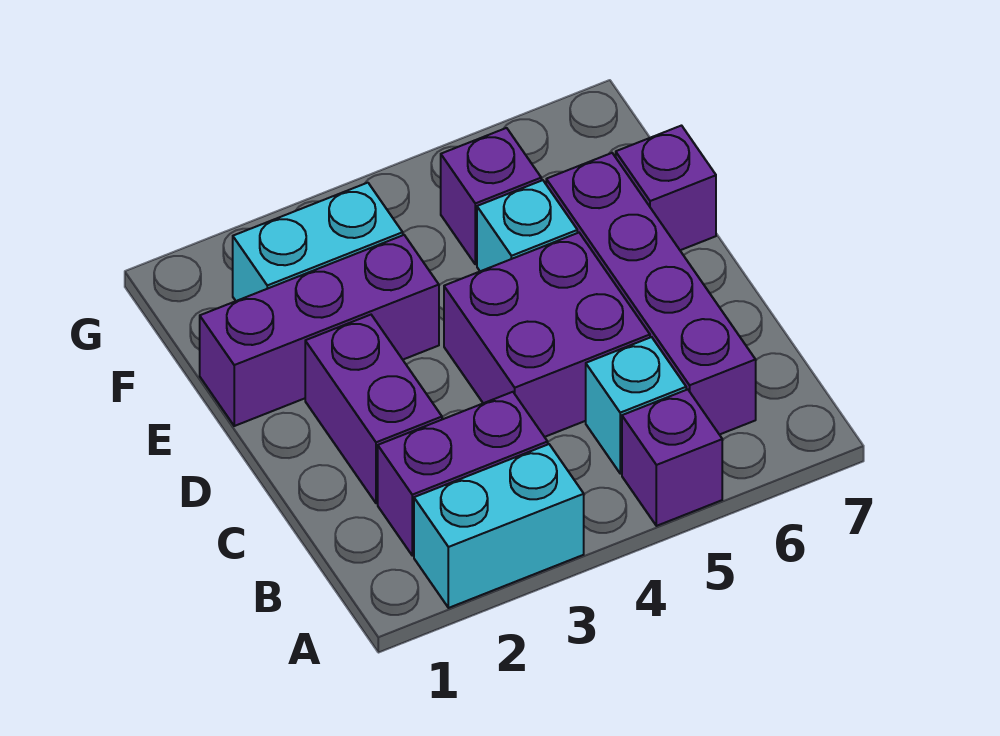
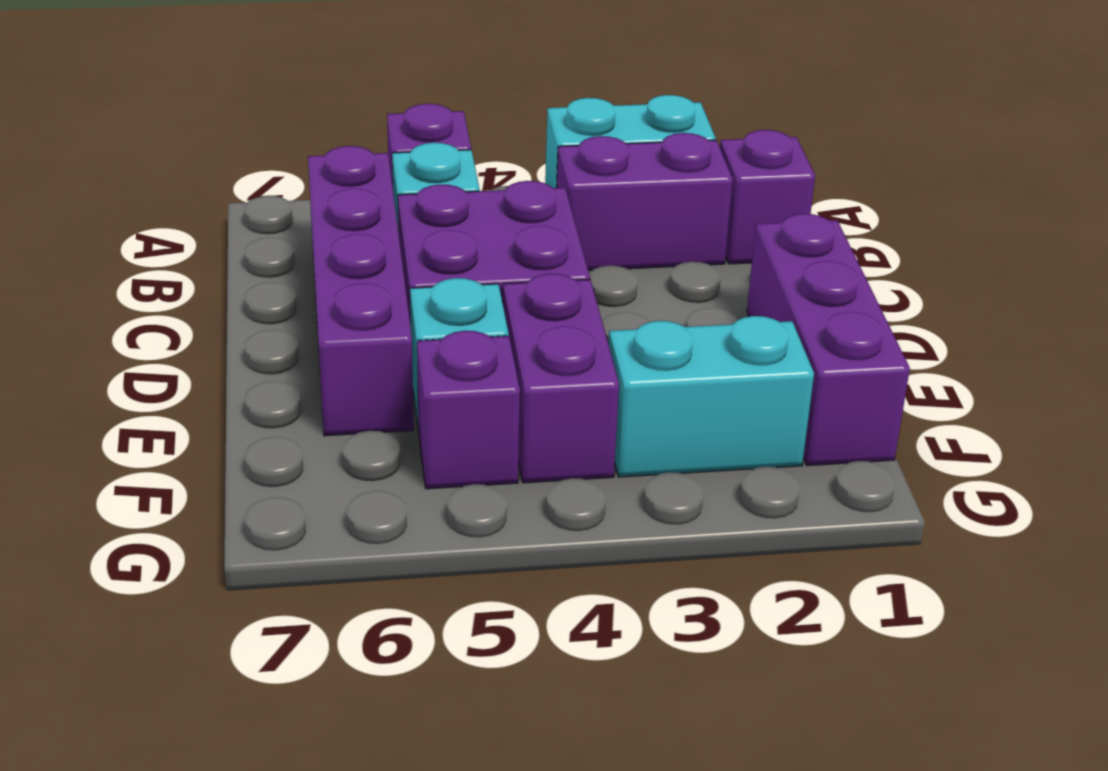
purple 1x2 brick [305,315,442,503] -> purple 1x2 brick moved to [503,274,619,483]
purple 1x3 brick [200,235,439,426] -> purple 1x3 brick turned to [747,214,910,466]
purple 1x1 brick [616,126,716,250] -> purple 1x1 brick moved to [720,130,815,264]

